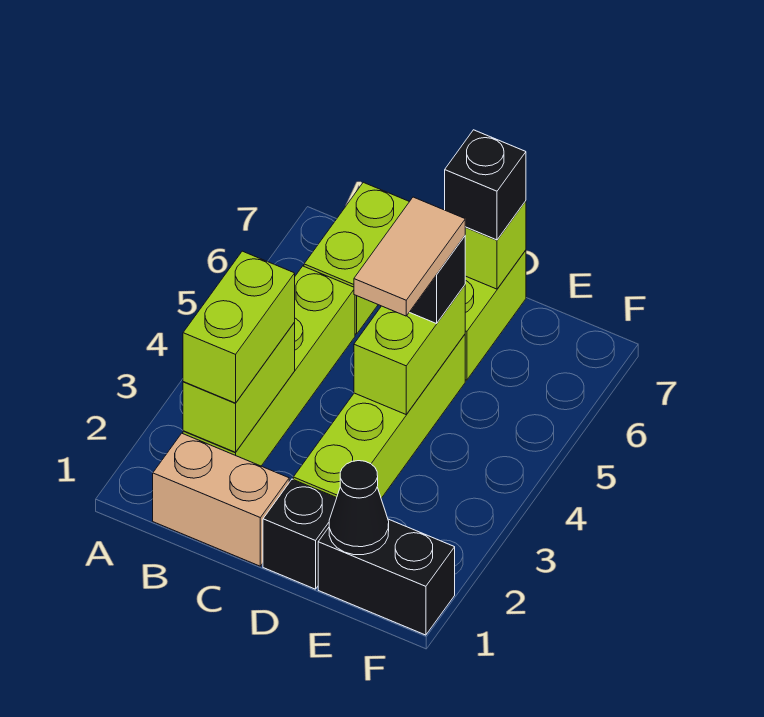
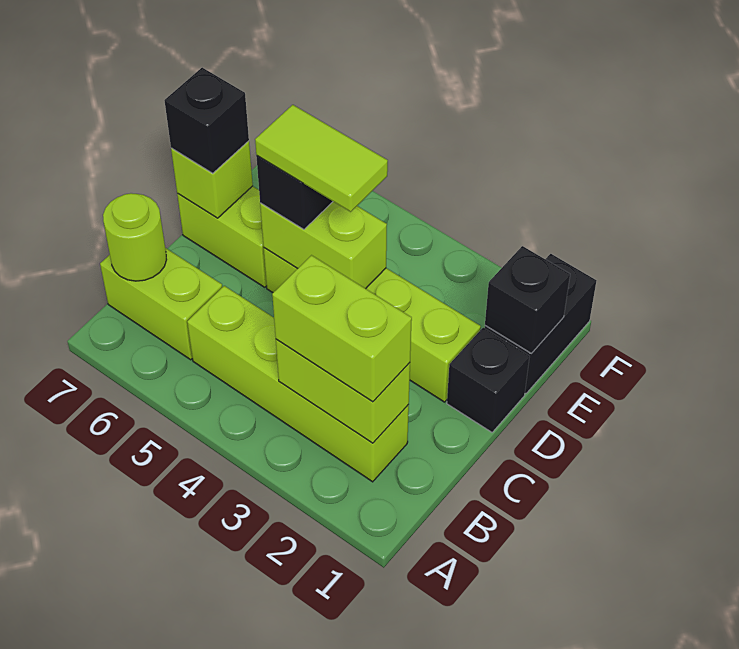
tan 1x2 brick [153,433,289,566] -> none
none -> lime 1x1 round brick [103,193,167,281]
tan 1x2 tile [354,197,465,316] -> lime 1x2 tile [255,105,388,212]
black 1x1 cone [329,461,389,555] -> black 1x1 brick [485,246,570,353]

